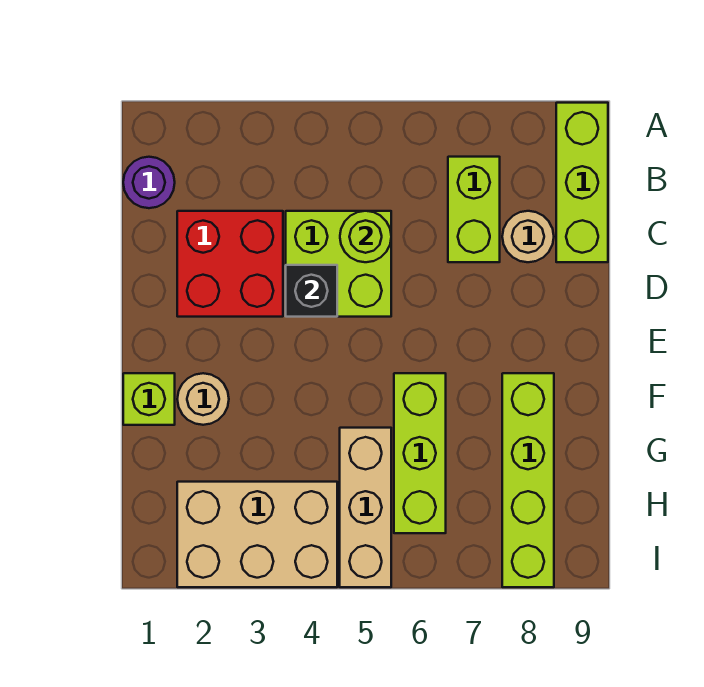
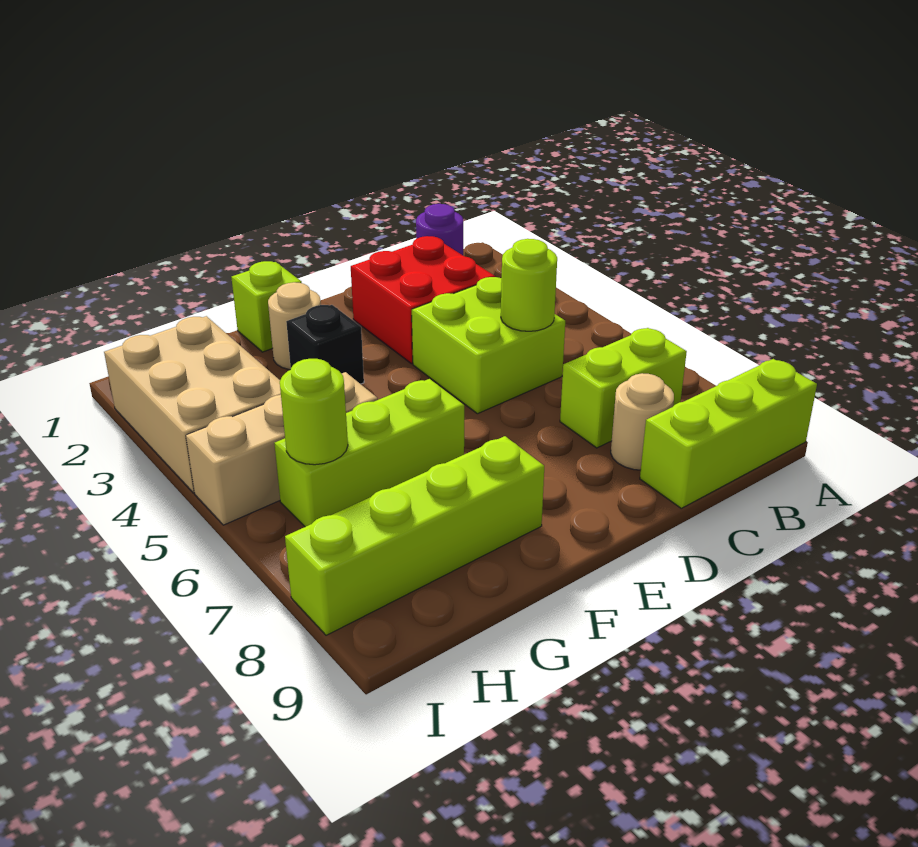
black 1x1 brick [286,265,337,317] -> black 1x1 brick moved to [286,305,364,384]
none -> lime 1x1 round brick [280,359,348,465]

